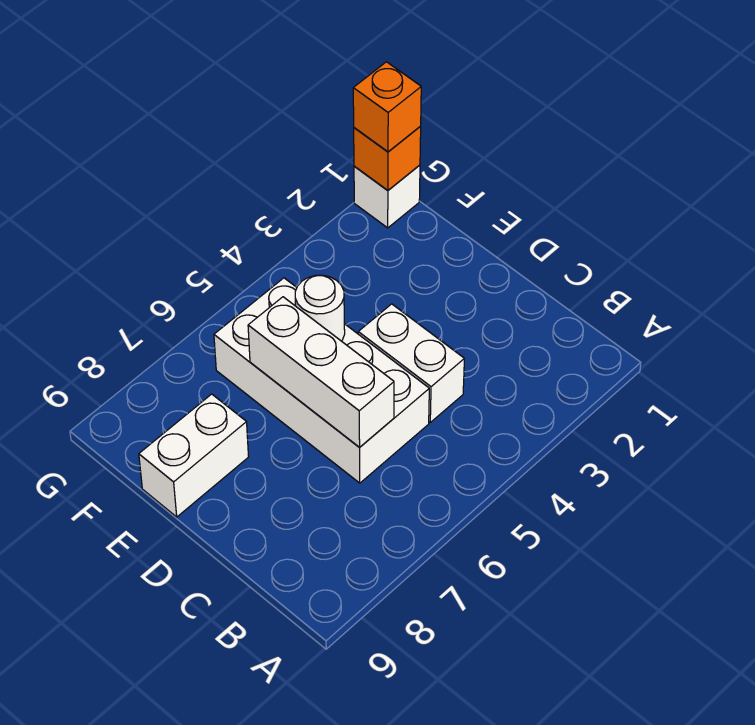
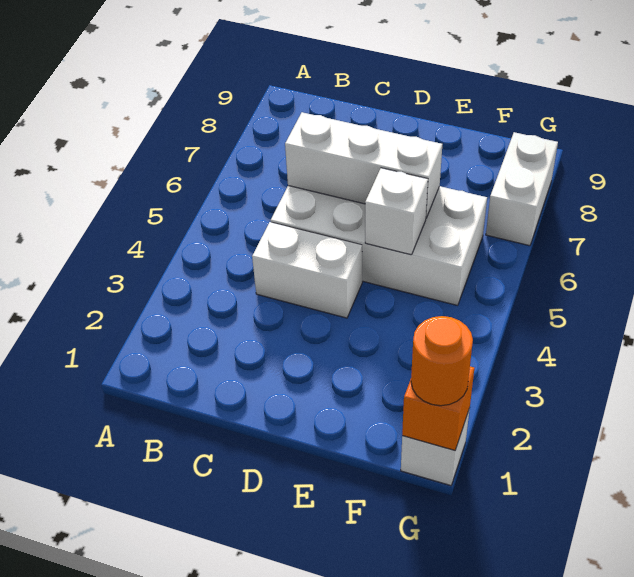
white 1x1 round brick [295,275,345,341] -> white 1x1 brick [365,168,428,255]
white 1x2 brick [139,394,249,517] -> white 1x2 brick moved to [486,132,558,246]
orange 1x1 brick [353,62,421,152] -> orange 1x1 round brick [411,316,473,406]

